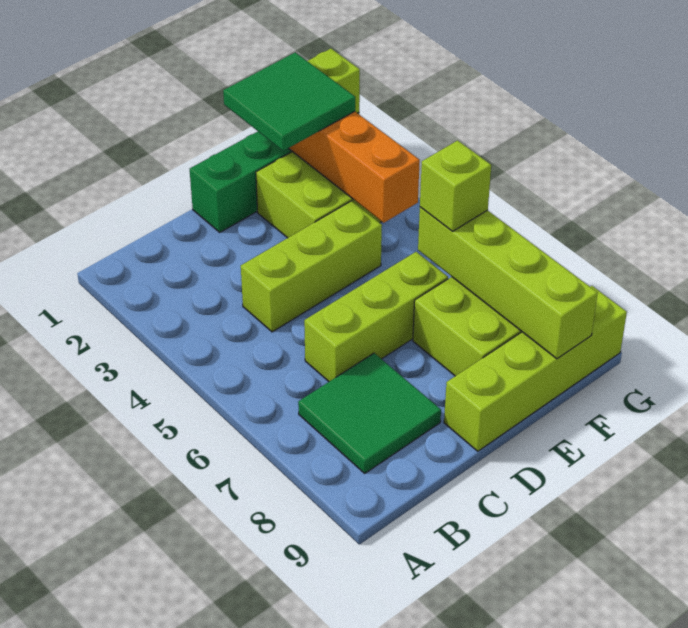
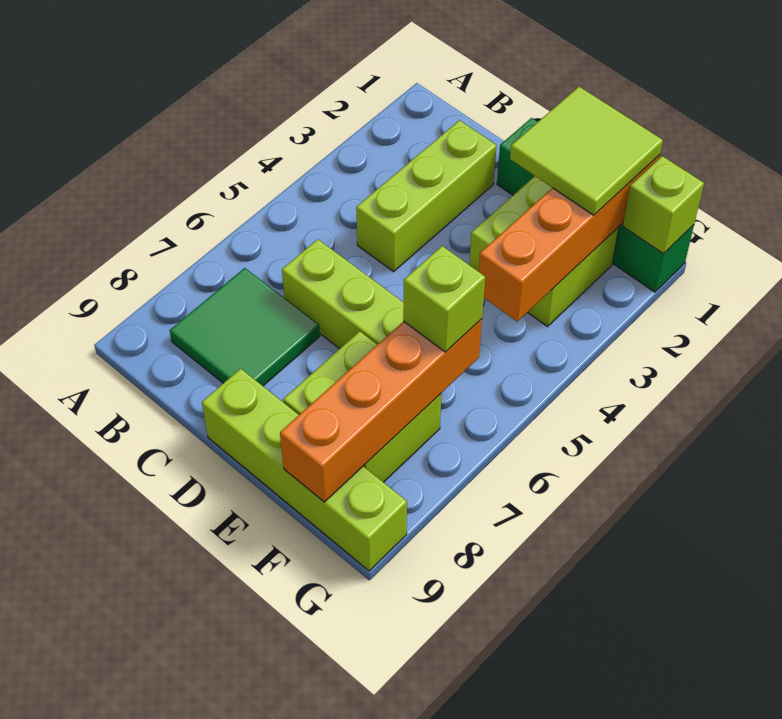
lime 1x3 brick [241,201,382,332] -> lime 1x3 brick turned to [356,120,497,272]
green 2x2 tile [223,52,355,151] -> lime 2x2 tile [510,87,663,215]
lime 1x4 brick [418,207,598,359] -> orange 1x4 brick [280,319,482,502]

